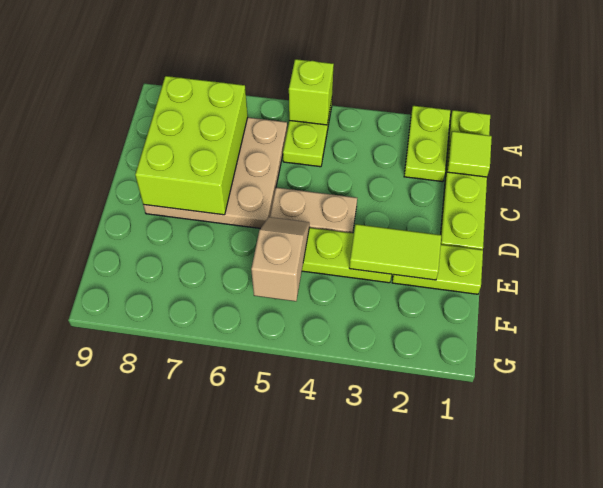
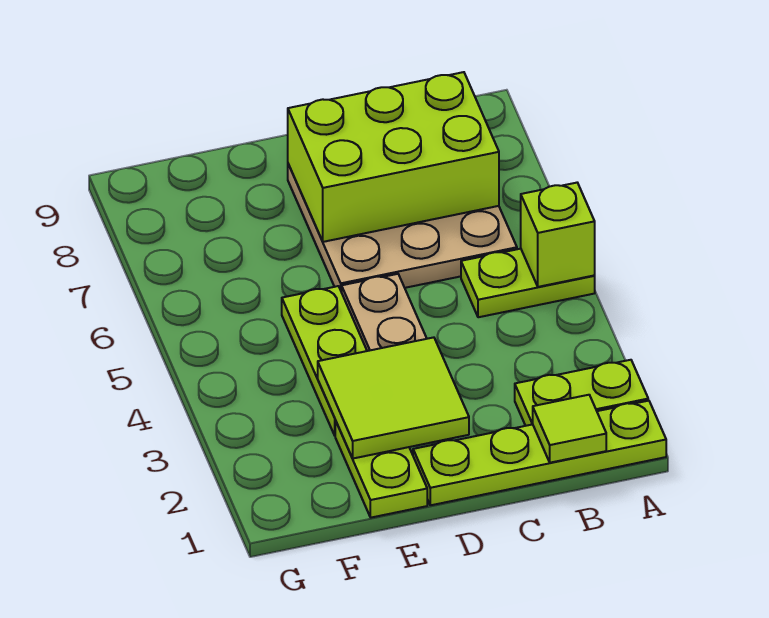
lime 1x2 tile [349,224,441,280] -> lime 2x2 tile [318,337,469,458]
tan 1x2 slope [251,217,309,301] -> none

